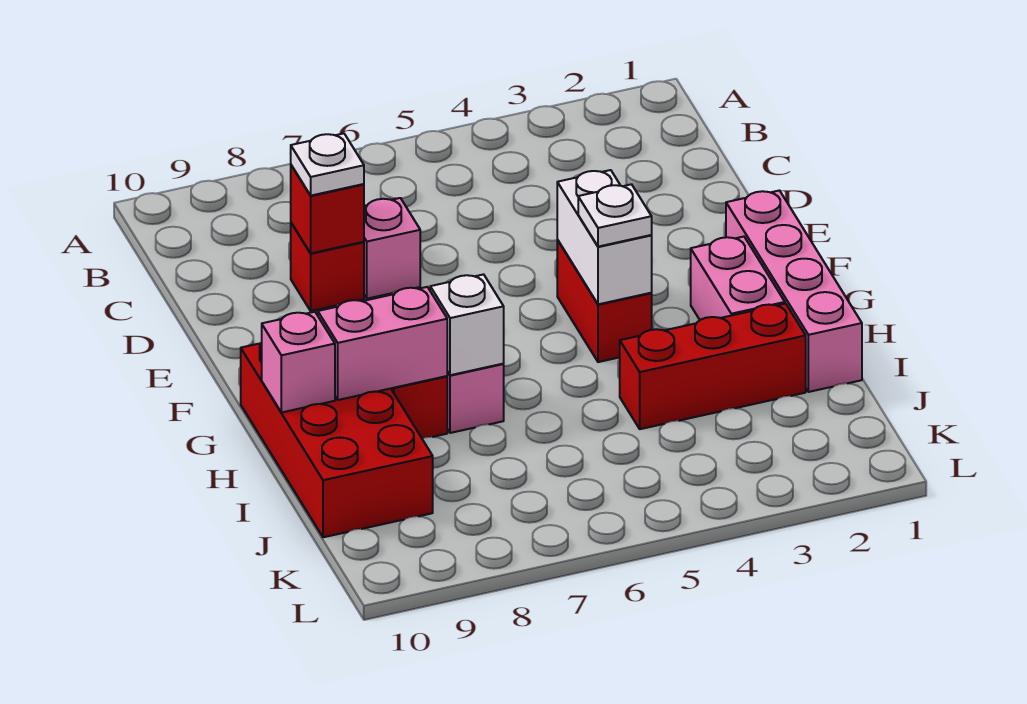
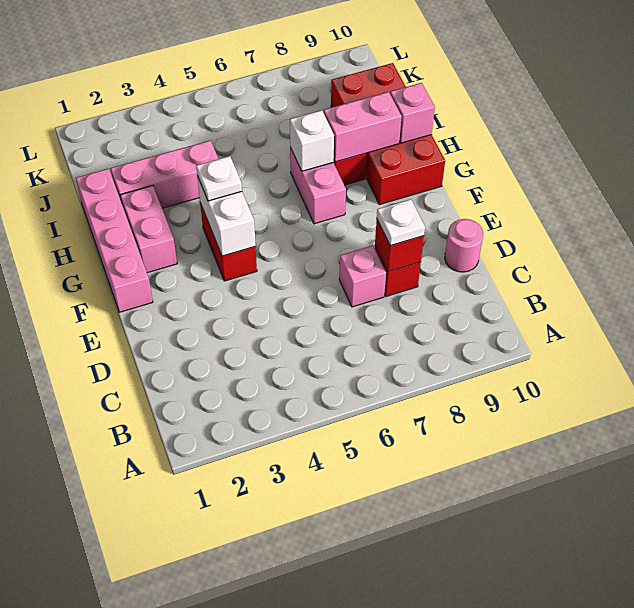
none -> pink 1x1 round brick [445,219,483,272]
red 1x3 brick [620,304,806,429] -> pink 1x3 brick [111,141,218,208]

